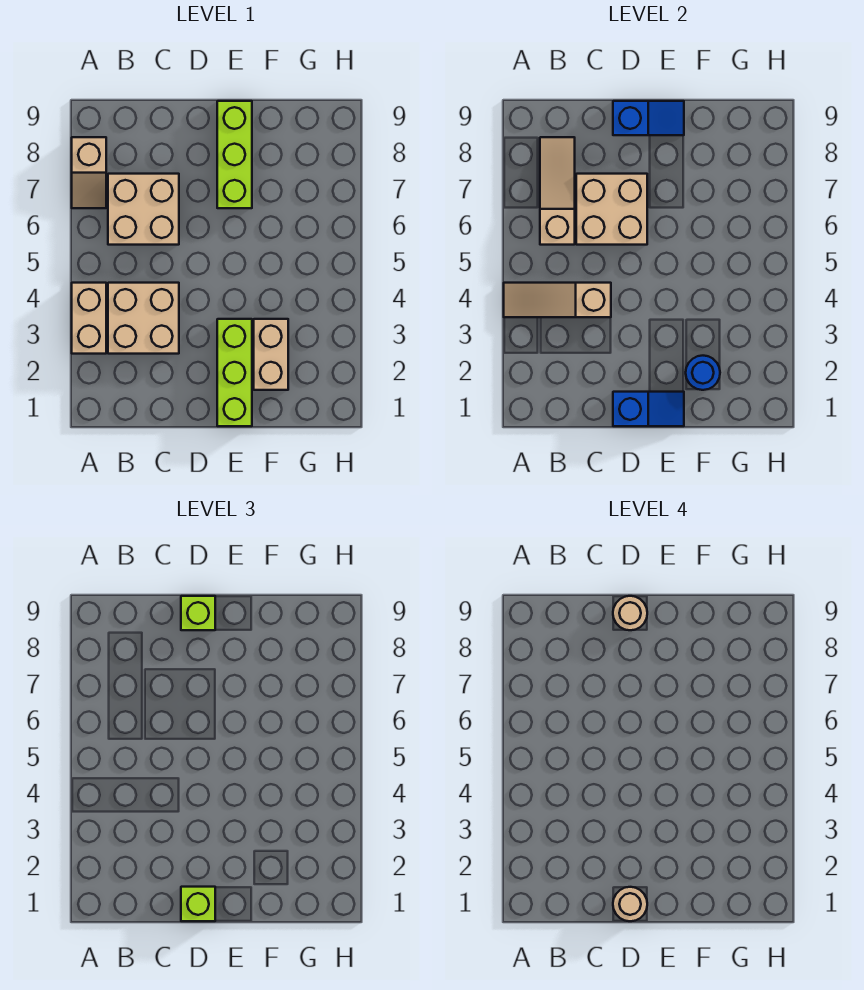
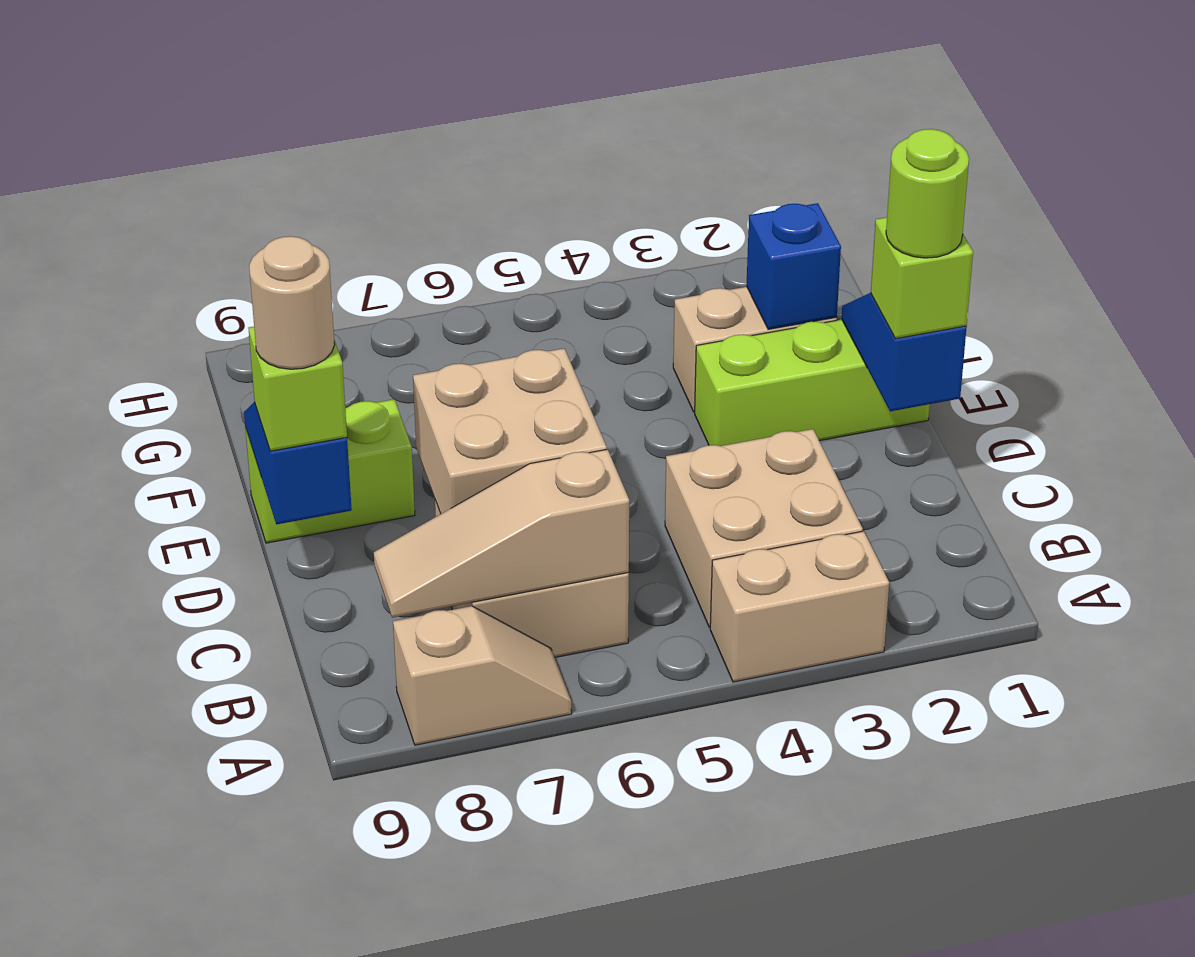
tan 1x3 slope [504,283,611,317] -> none
tan 1x1 round brick [613,887,647,921] -> lime 1x1 round brick [886,129,969,258]
lime 1x3 brick [217,101,252,208] -> lime 1x2 brick [245,399,415,543]
blue 1x1 round brick [686,356,720,390] -> blue 1x1 brick [746,203,841,329]

